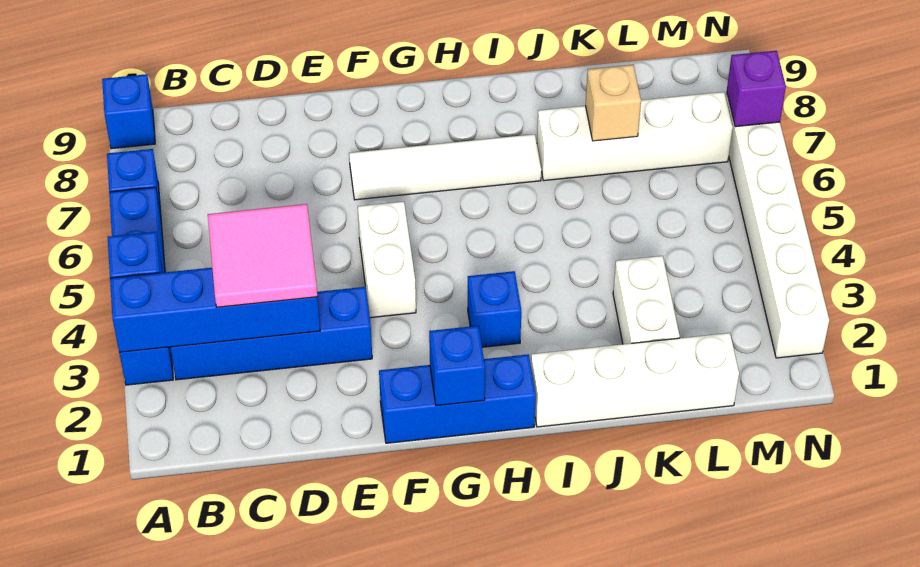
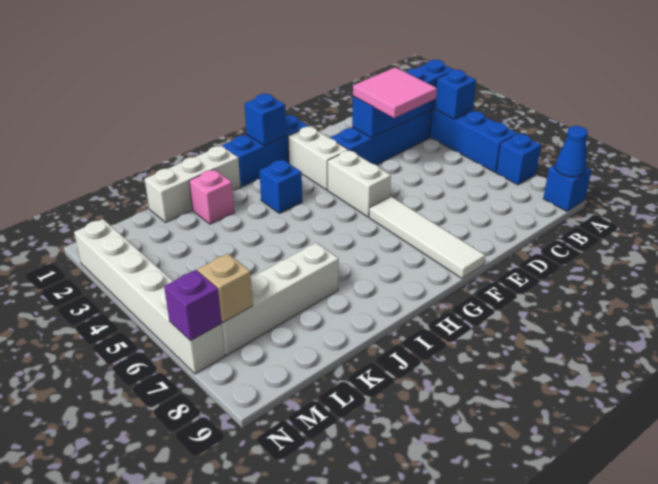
none -> blue 1x1 cone [555,126,588,177]
white 1x4 tile [349,134,541,200] -> white 1x4 tile turned to [369,197,485,278]
white 1x4 brick [531,333,739,427] -> white 1x3 brick [145,146,241,222]
none -> pink 1x1 brick [189,169,234,224]
white 1x2 brick [613,256,680,344] -> white 1x2 brick moved to [288,127,348,190]
tan 1x1 brick [585,65,641,141] -> tan 1x1 brick moved to [198,254,253,323]

